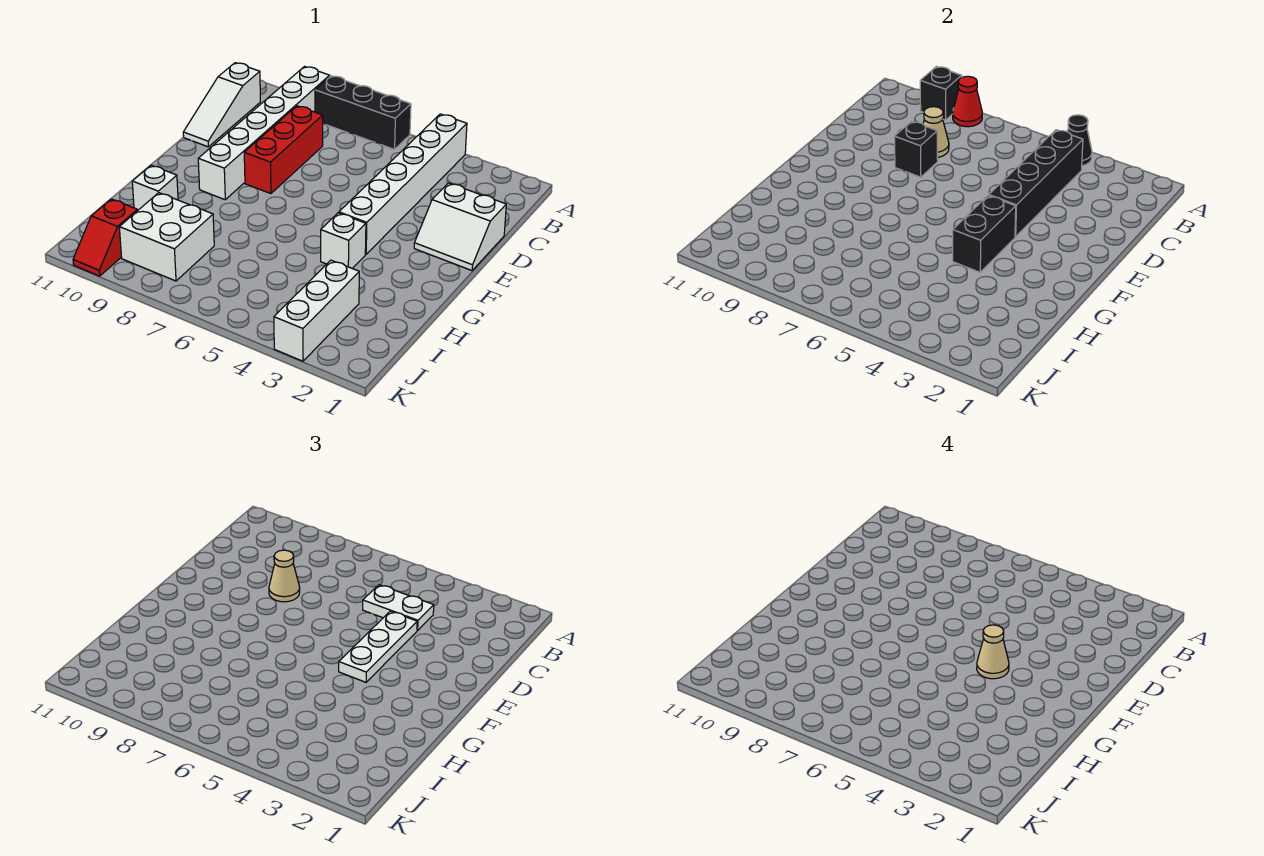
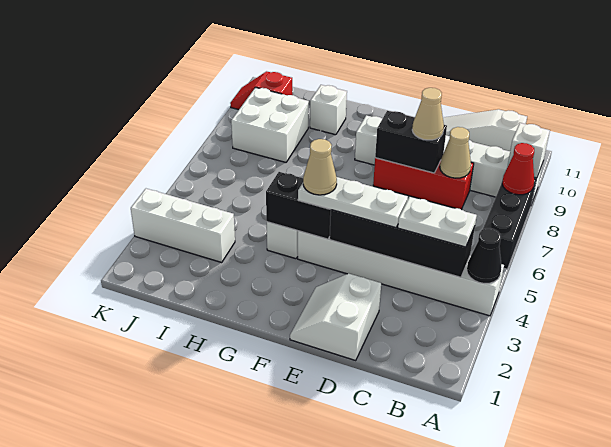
black 1x1 brick [920,67,962,120] -> white 1x1 brick [508,123,550,178]
white 1x2 plate [363,585,434,630] -> white 1x2 plate turned to [398,197,477,247]
black 1x1 brick [894,121,938,177] -> black 1x2 brick [375,111,447,173]

